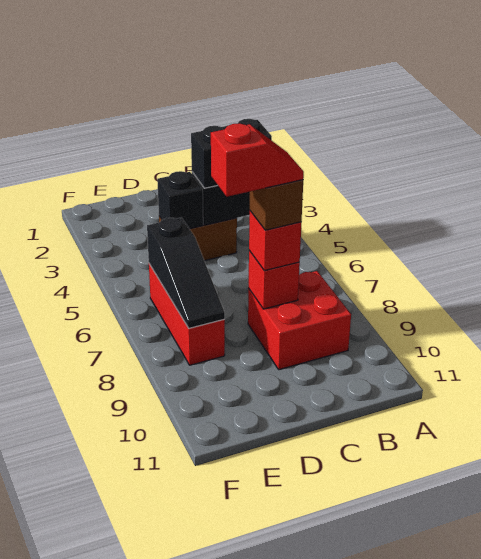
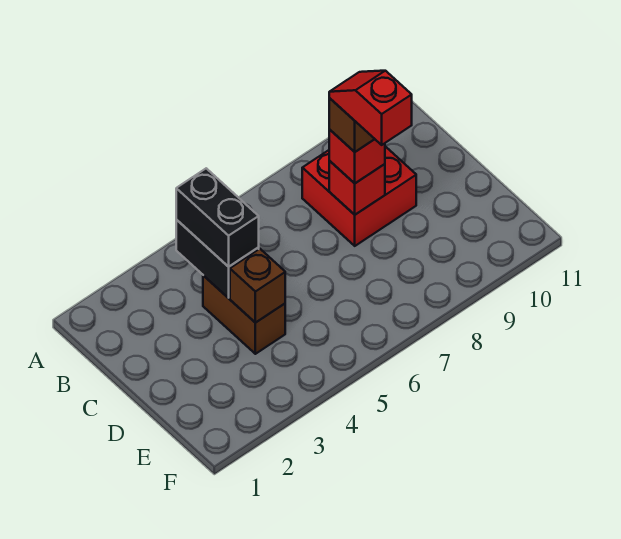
black 1x1 brick [157,171,203,229] -> brown 1x1 brick [230,249,285,323]
red 1x3 brick [149,264,225,365] -> none
black 1x3 slope [147,217,225,328] -> none

